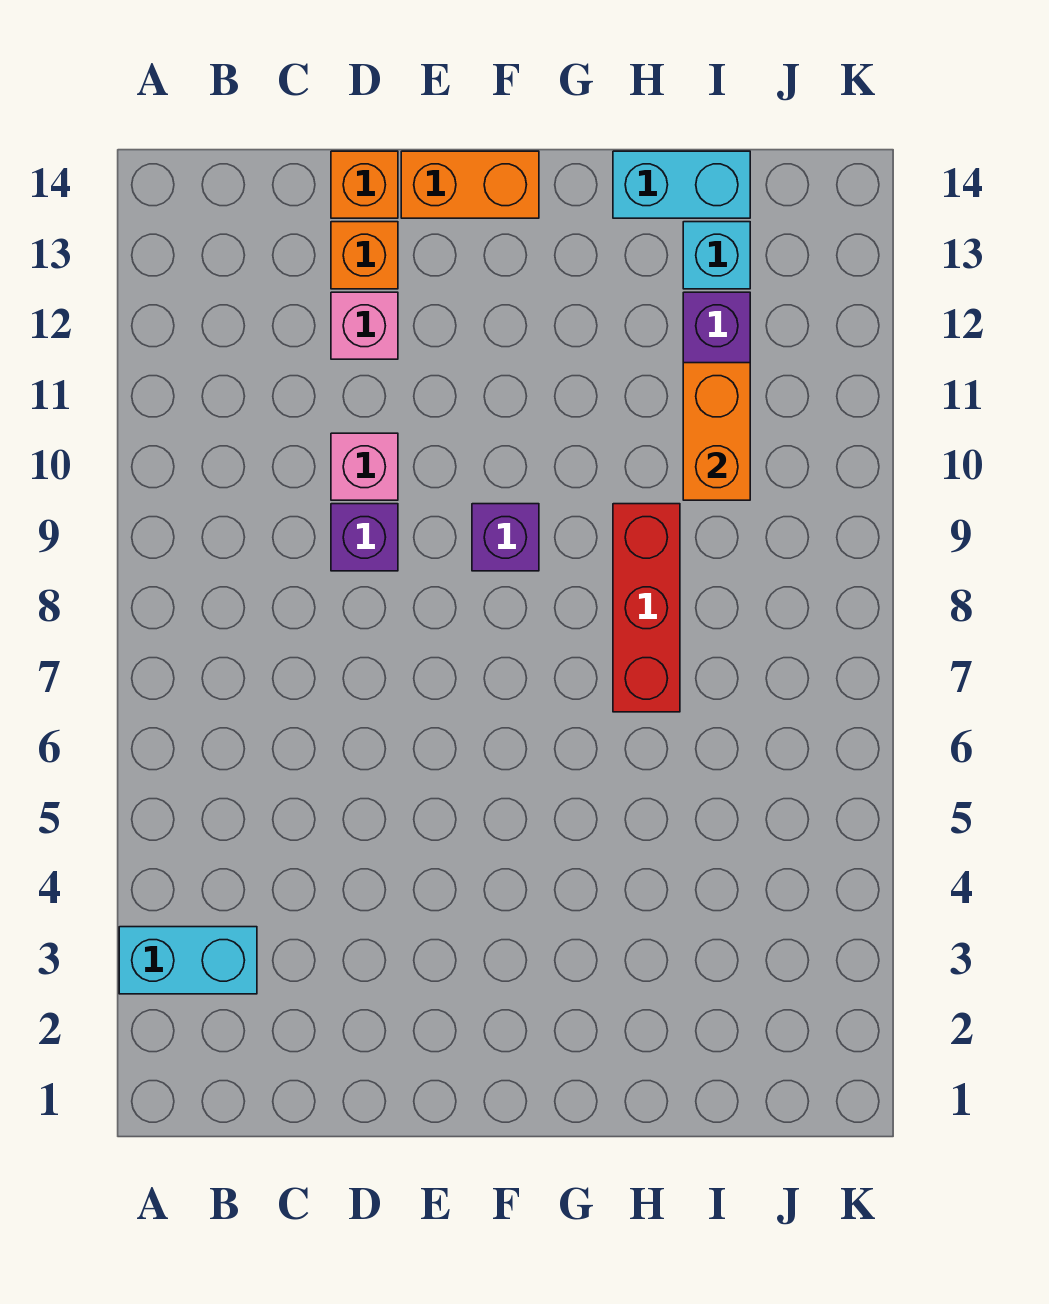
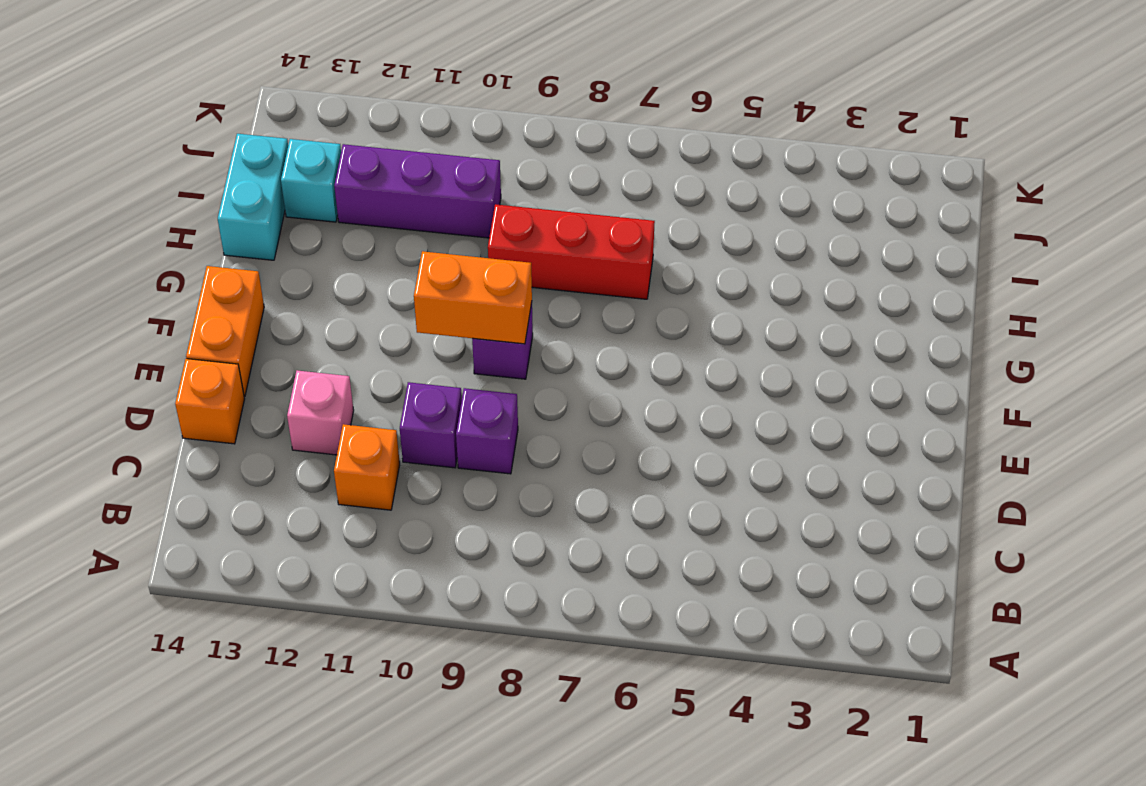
cyan 1x2 brick [119,927,257,994] -> none
pink 1x1 brick [331,433,398,500] -> purple 1x1 brick [400,382,462,468]
orange 1x1 brick [331,222,398,289] -> orange 1x1 brick moved to [334,424,400,510]
orange 1x2 brick [683,363,750,500] -> orange 1x2 brick moved to [414,251,532,344]

